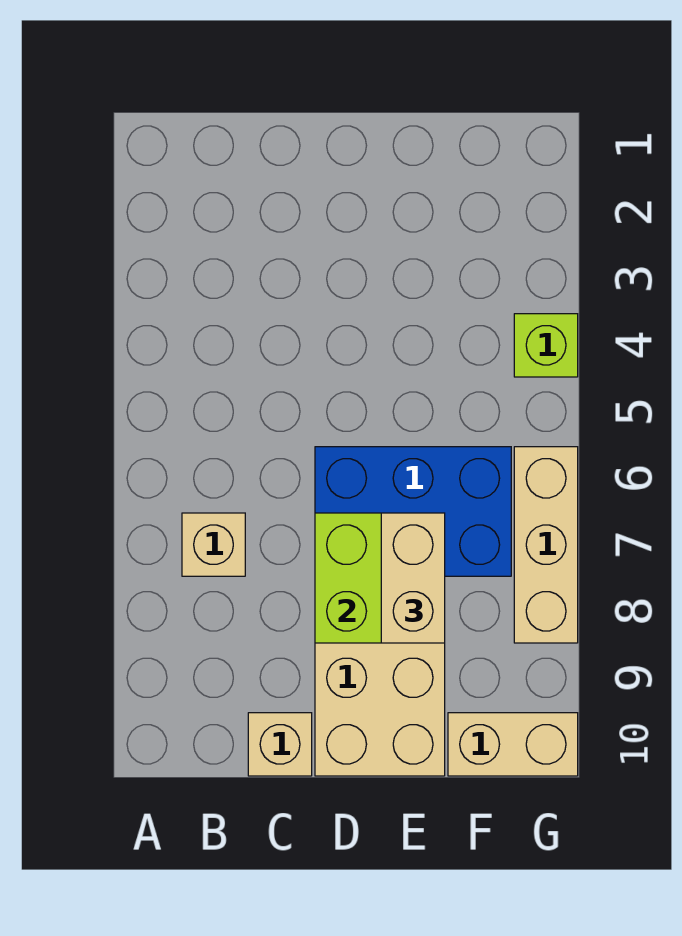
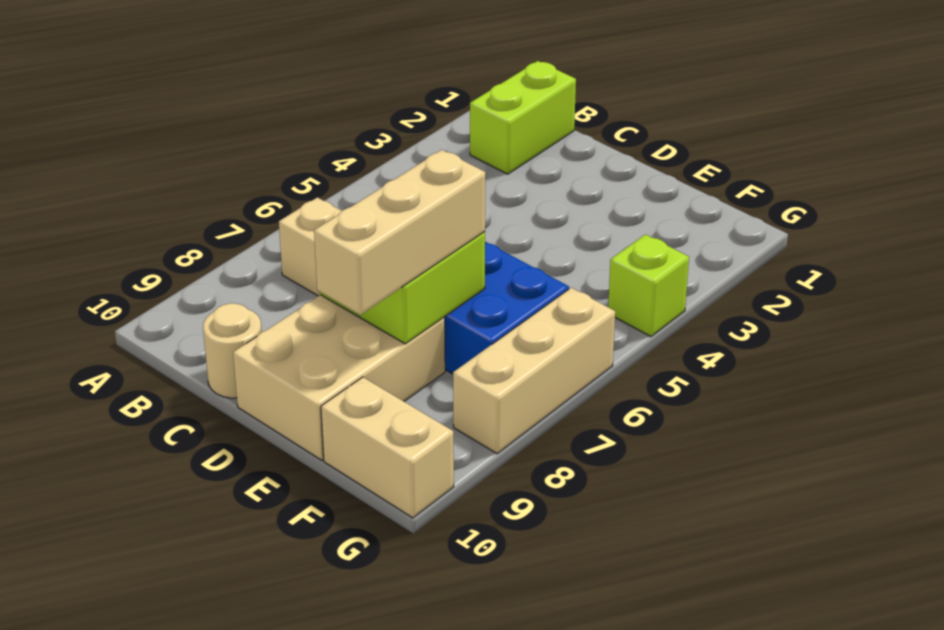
none -> lime 1x2 brick [470,61,576,174]
tan 1x1 brick [248,713,312,776] -> tan 1x1 round brick [203,303,262,398]
tan 1x2 brick [381,513,445,643] -> tan 1x3 brick [314,150,485,315]

